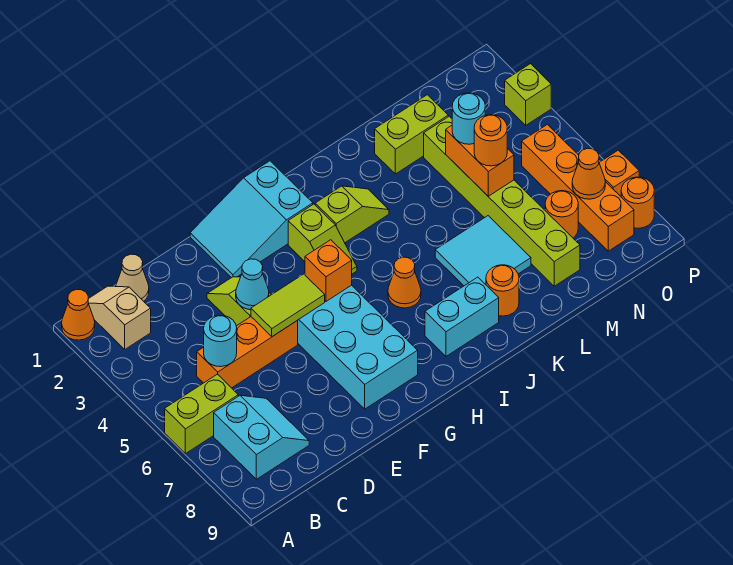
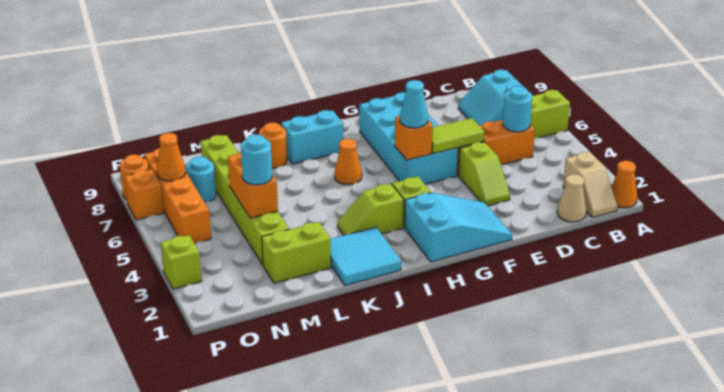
cyan 1x1 cone [236,259,269,310] -> cyan 1x1 cone moved to [400,80,428,128]
cyan 2x2 tile [435,216,531,286] -> cyan 2x2 tile moved to [331,227,401,285]
orange 1x1 round brick [474,115,507,166] -> none
orange 1x1 round brick [545,191,578,238] -> cyan 1x1 round brick [185,156,216,203]

